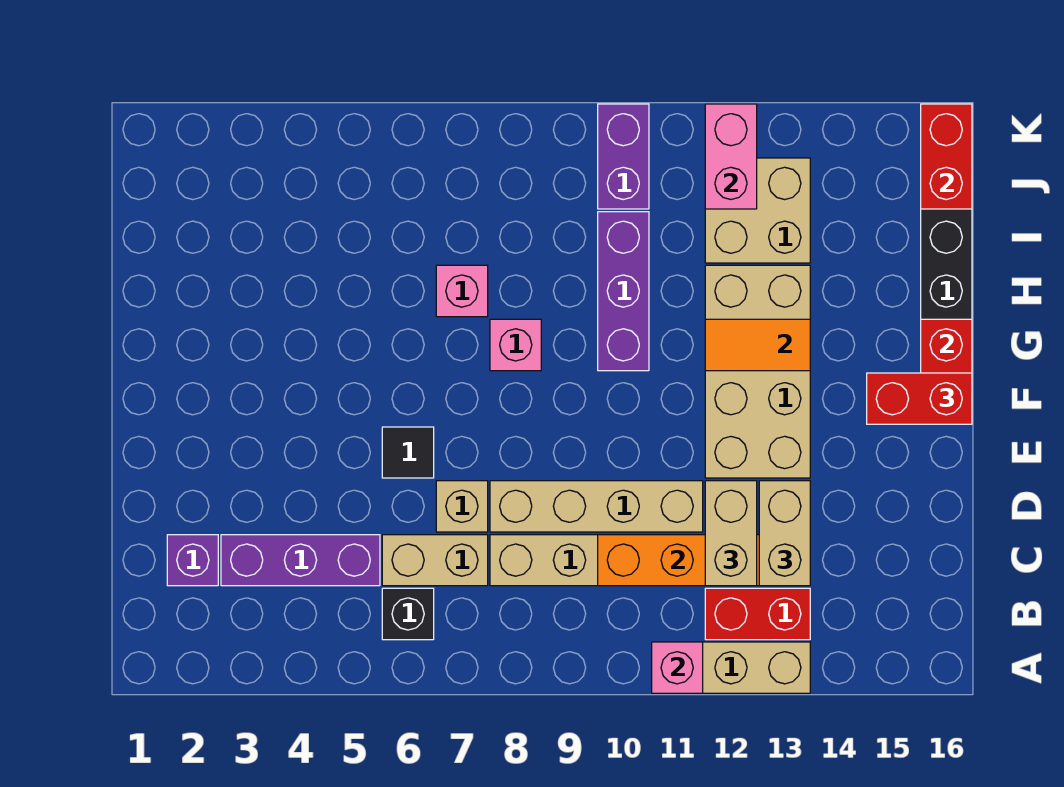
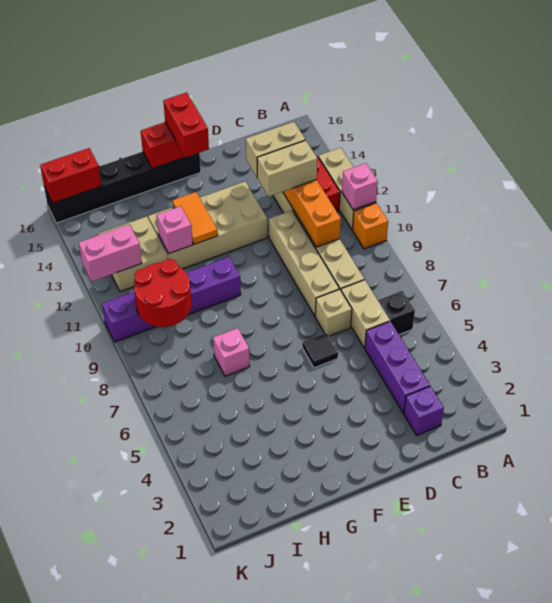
none -> orange 1x1 brick [353,203,388,249]
pink 1x1 brick [490,319,541,371] -> pink 1x1 brick moved to [157,206,193,254]
none -> red 2x2 round brick [134,259,191,327]

